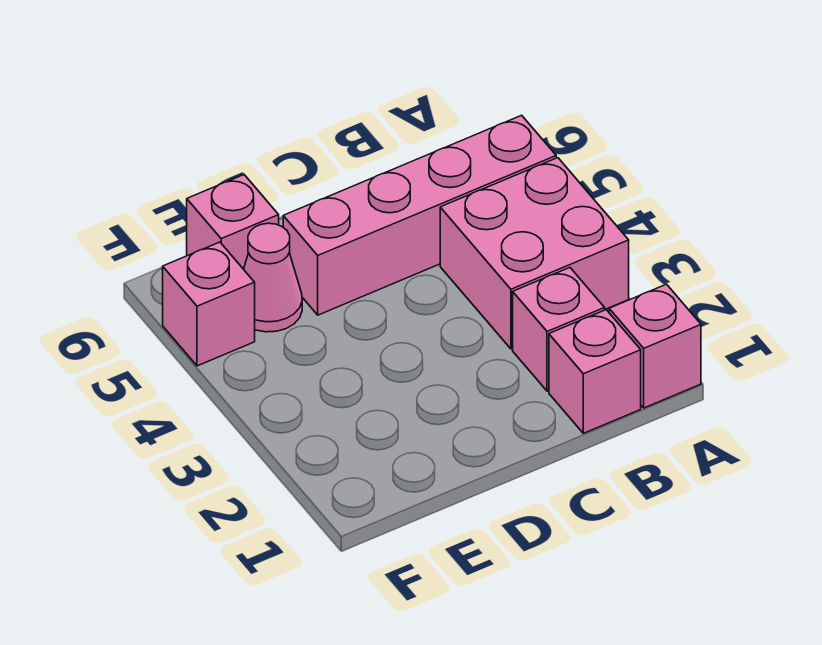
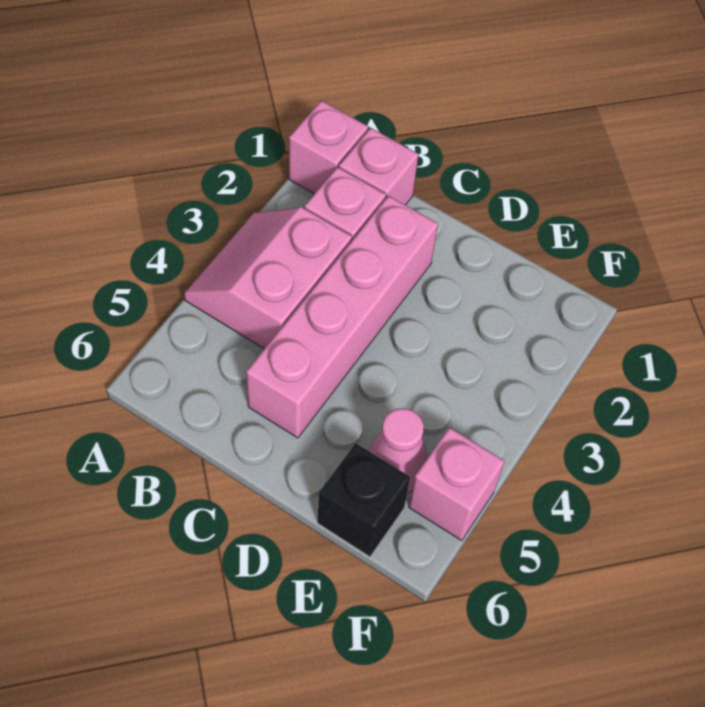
pink 2x2 brick [440,158,629,349] -> pink 2x2 slope [184,207,352,349]
pink 1x4 brick [283,115,556,315] -> pink 1x4 brick turned to [246,196,438,438]
pink 1x1 brick [187,175,279,269] -> black 1x1 brick [317,443,410,557]

